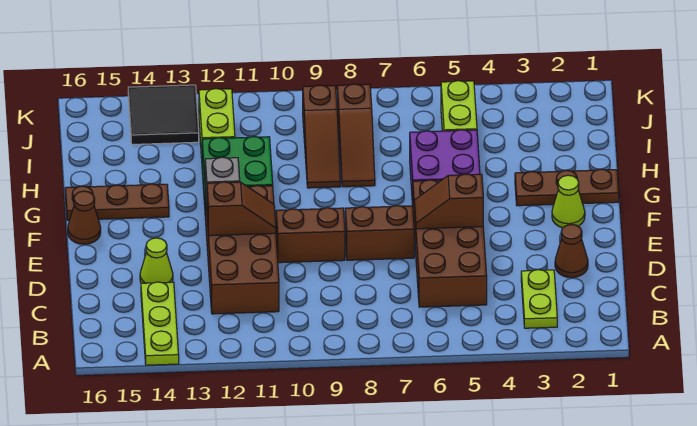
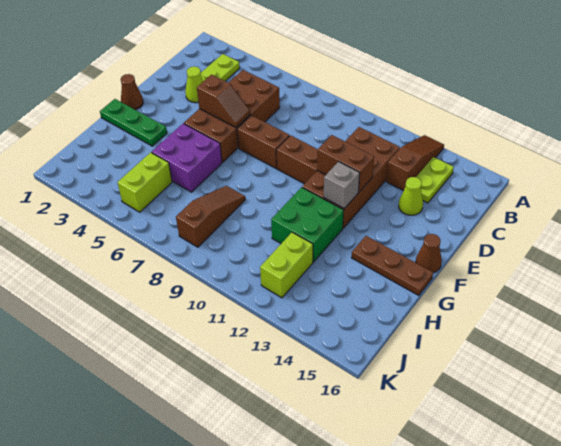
lime 1x3 plate [141,282,179,365] -> lime 1x2 plate [416,157,454,203]
brown 1x1 cone [555,224,588,278] -> brown 1x1 cone moved to [121,74,143,110]
brown 1x2 slope [207,182,276,236] -> brown 1x2 brick [317,135,374,192]
lime 1x1 cone [552,175,585,228] -> lime 1x1 cone moved to [185,66,203,103]
brown 1x3 plate [515,169,619,206] -> green 1x3 plate [100,99,167,146]
brown 1x3 slope [303,85,340,188] -> brown 1x3 slope moved to [386,135,444,191]
black 2x2 tile [128,85,199,144] -> none

